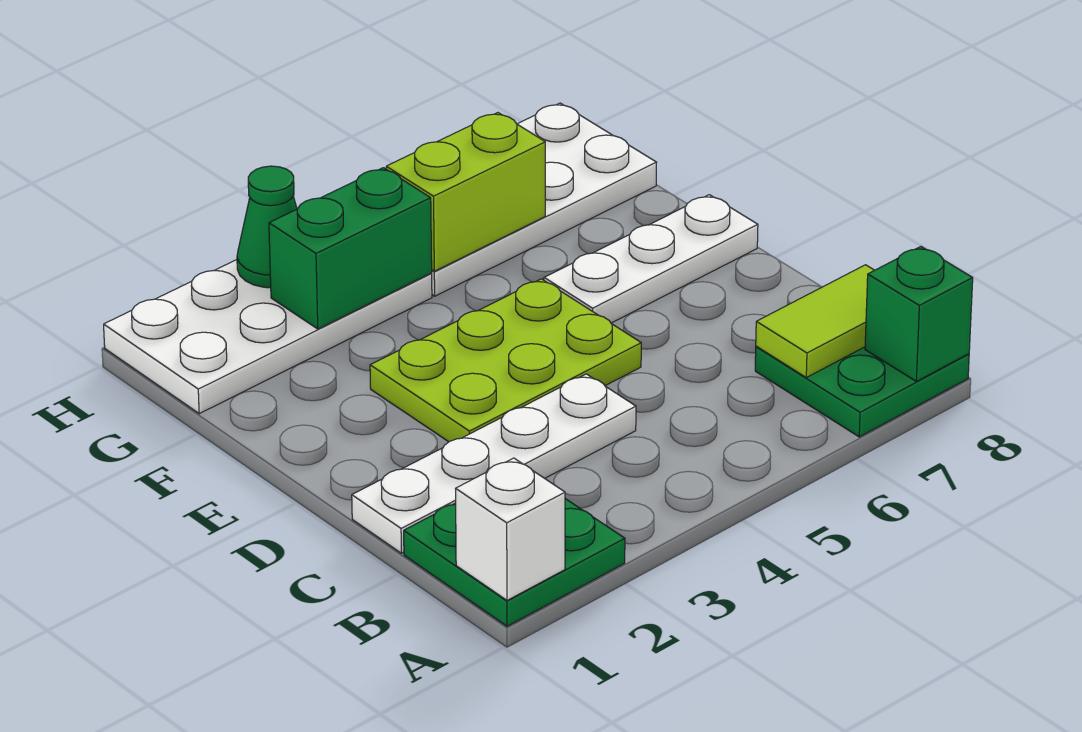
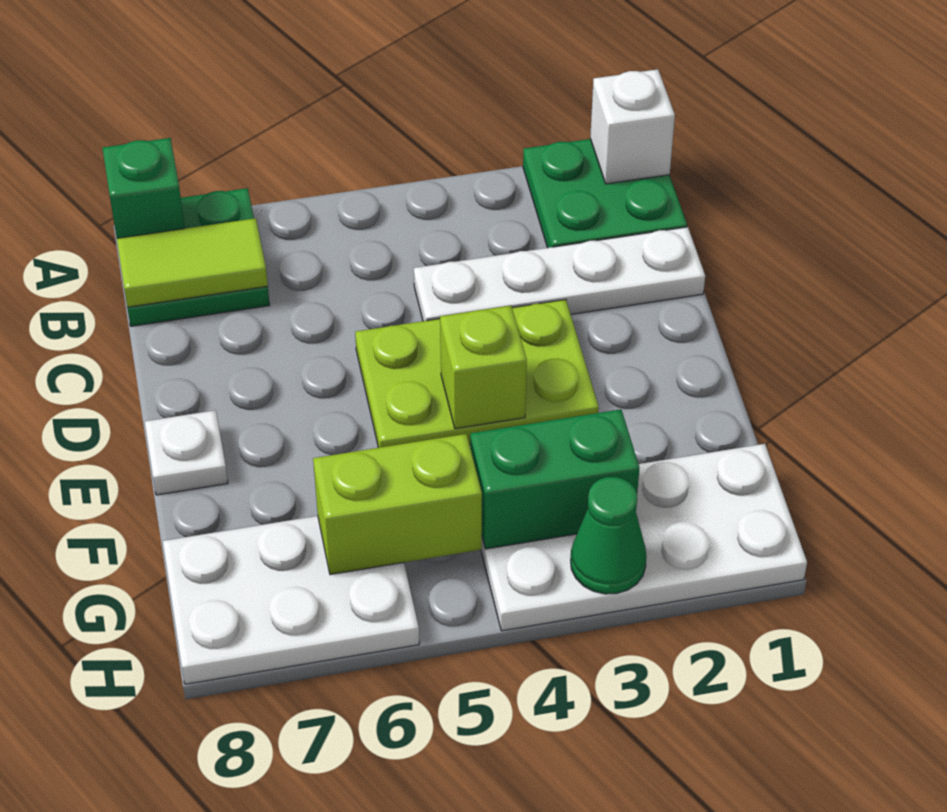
none -> lime 1x1 brick [440,305,527,429]
white 1x3 plate [544,195,758,323] -> white 1x1 plate [145,410,228,495]
white 2x4 plate [431,103,657,296] -> white 2x3 plate [163,516,419,684]

